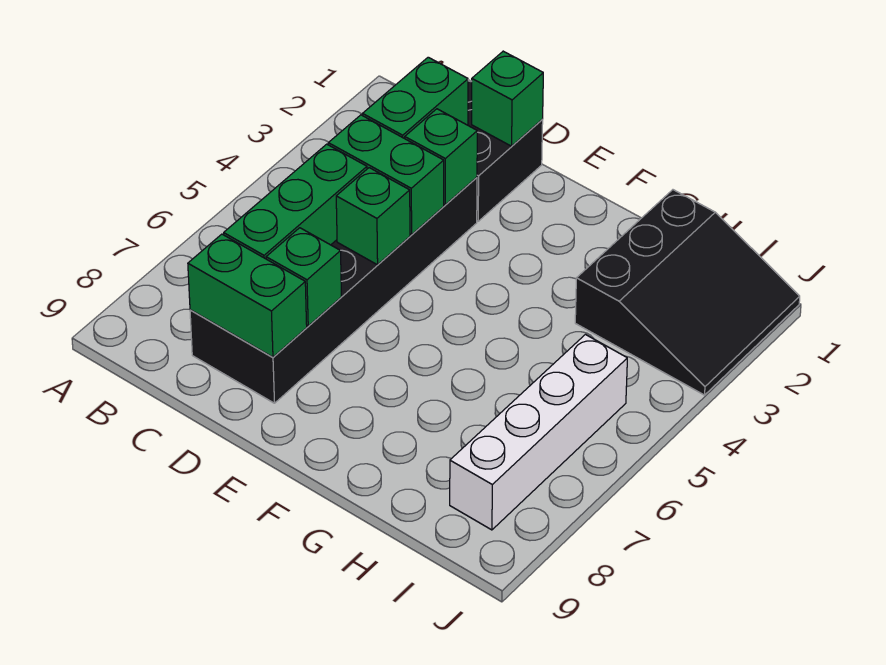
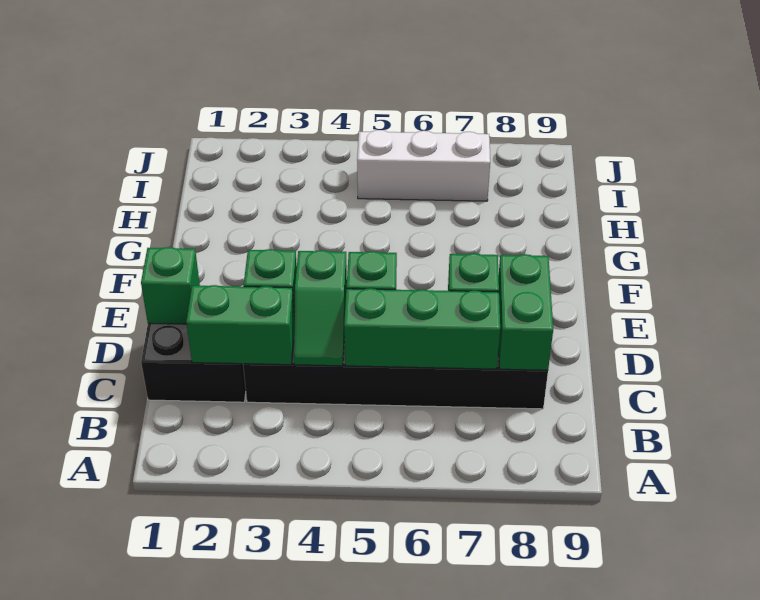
green 1x2 brick [328,115,444,235] -> green 1x2 slope [294,250,347,366]
black 3x3 slope [575,190,800,395] -> none
white 1x4 brick [450,335,627,530] -> white 1x3 brick [357,130,490,201]

